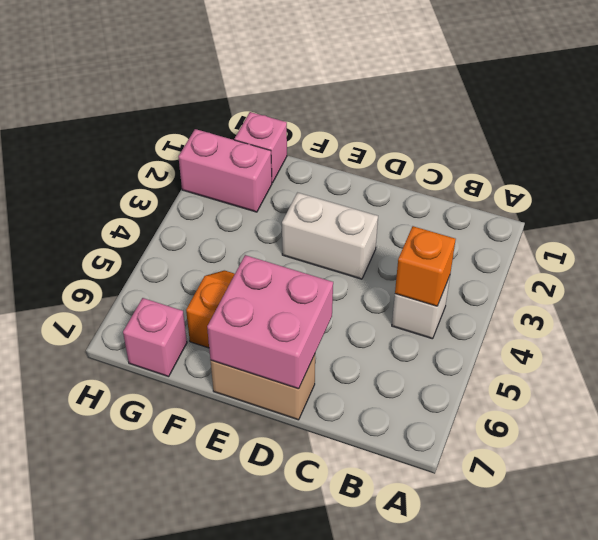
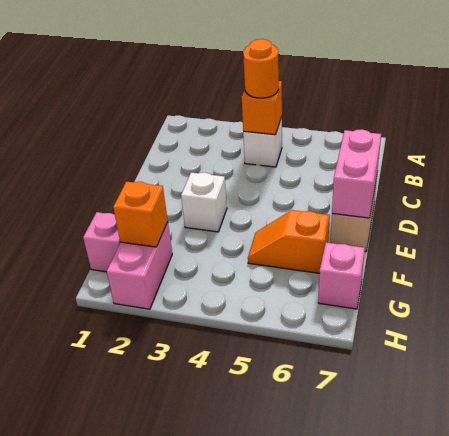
none -> orange 1x1 round brick [243,39,279,98]
white 1x2 brick [282,193,378,279] -> white 1x1 brick [181,173,227,232]
pink 2x2 brick [207,255,333,389] -> pink 1x2 brick [332,129,381,218]
none -> orange 1x1 brick [113,182,168,247]

